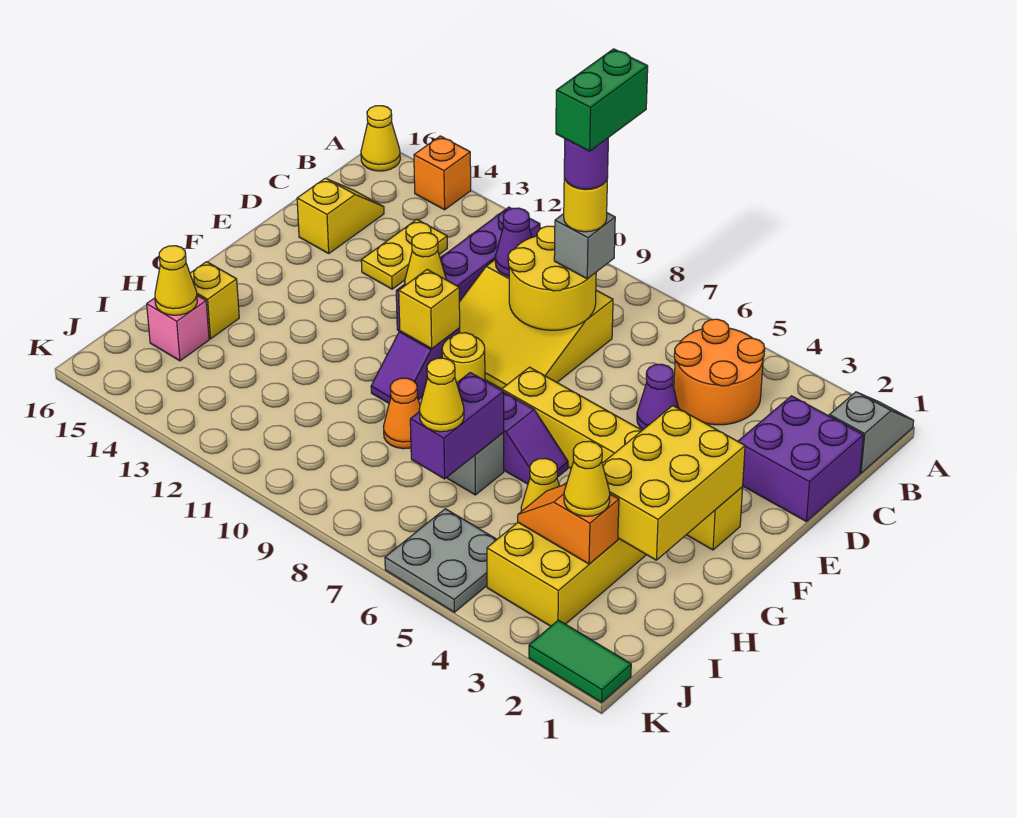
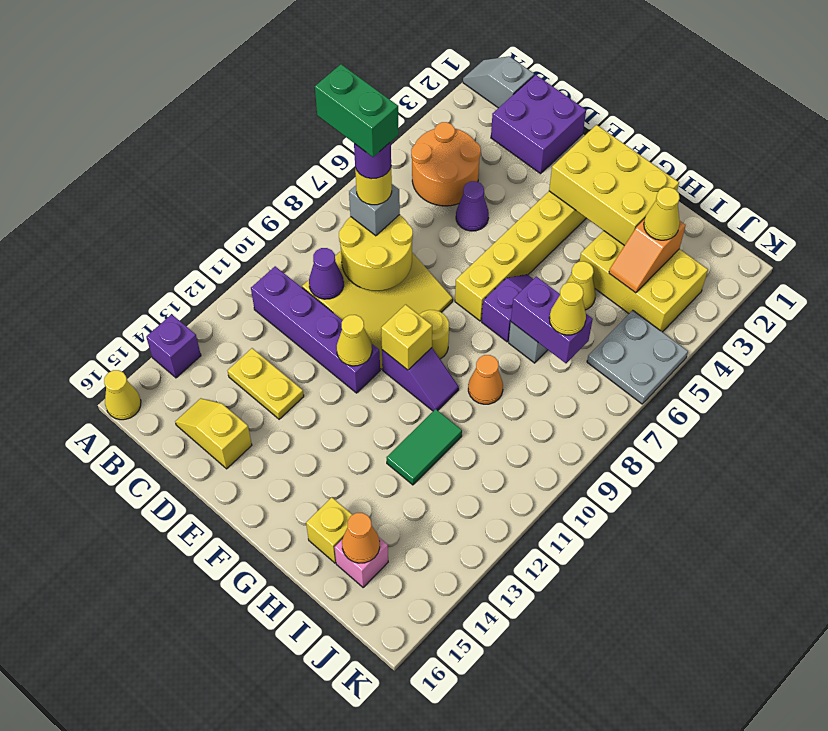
orange 1x1 brick [414,136,471,210] -> purple 1x1 brick [146,314,201,378]
yellow 1x1 cone [155,246,197,315] -> orange 1x1 cone [342,513,380,563]
green 1x2 tile [529,620,631,702] -> green 1x2 tile moved to [387,409,462,485]

